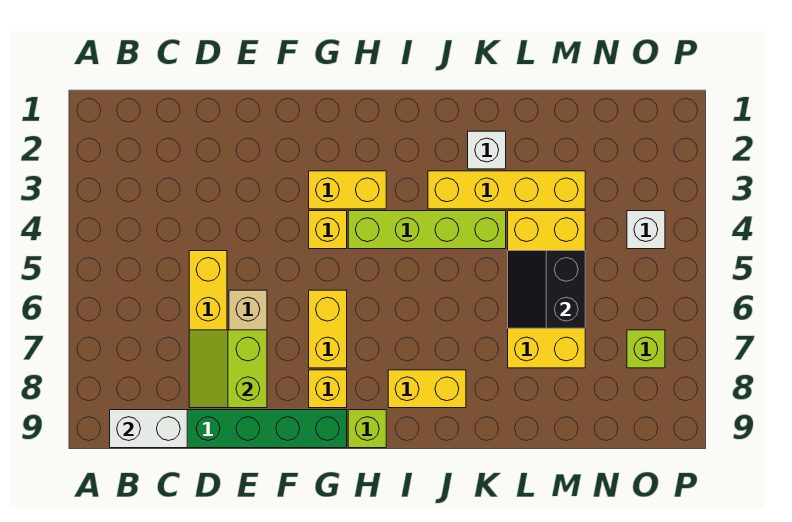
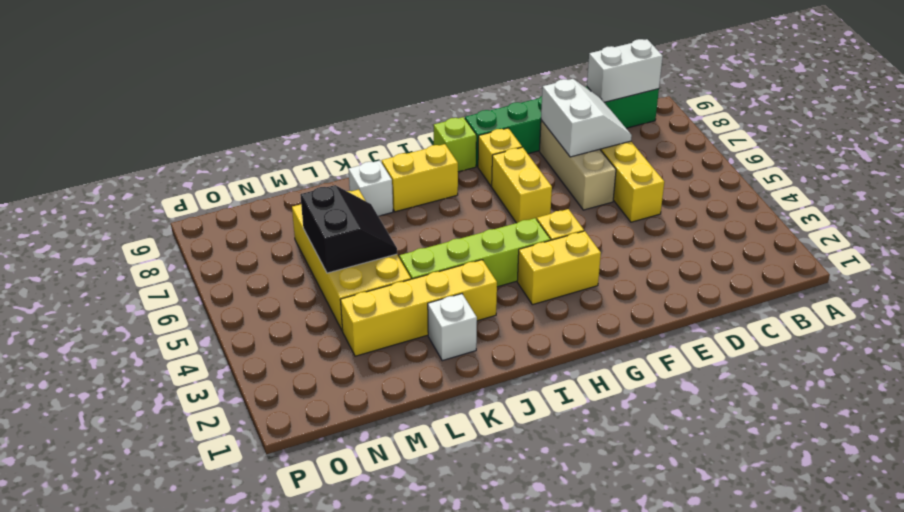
lime 2x2 slope [189,330,267,408] -> white 2x2 slope [541,79,632,157]
white 1x1 brick [627,211,665,249] -> white 1x1 brick moved to [349,161,393,216]
lime 1x1 brick [627,330,665,368] -> none

